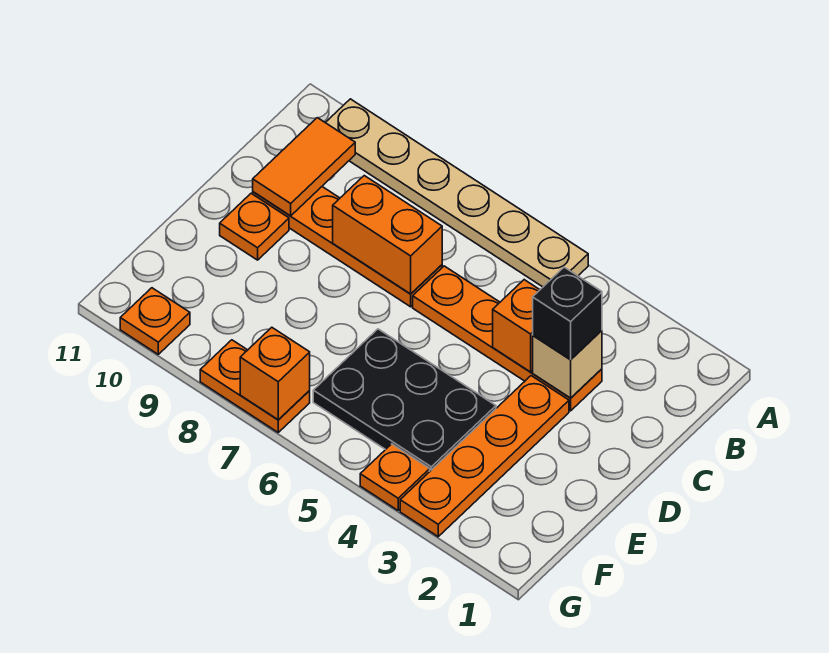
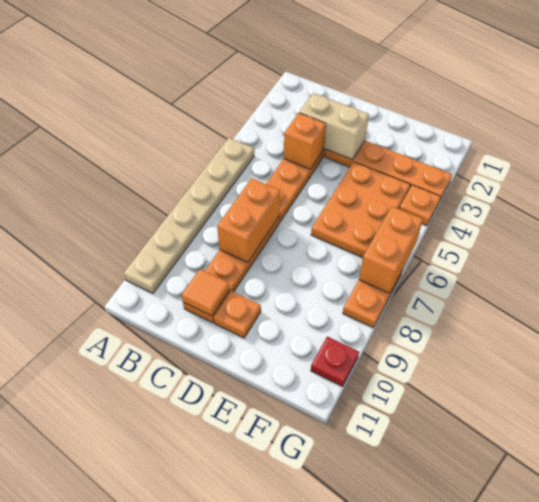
orange 1x2 tile [253,118,355,216] -> orange 1x1 tile [182,269,230,316]
tan 1x1 brick [533,330,602,398] -> tan 1x2 brick [299,93,369,160]
black 1x1 brick [533,267,602,359] -> none
black 2x3 plate [313,329,496,471] -> orange 2x3 plate [311,162,410,258]
orange 1x1 brick [240,327,310,420] -> orange 1x2 brick [359,206,423,293]
orange 1x1 plate [120,288,190,354] -> red 1x1 plate [311,337,359,387]

